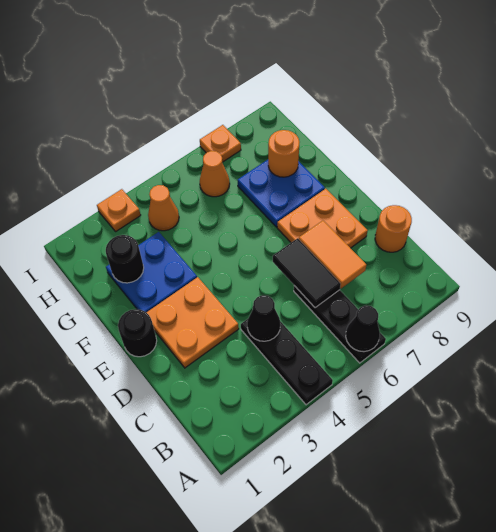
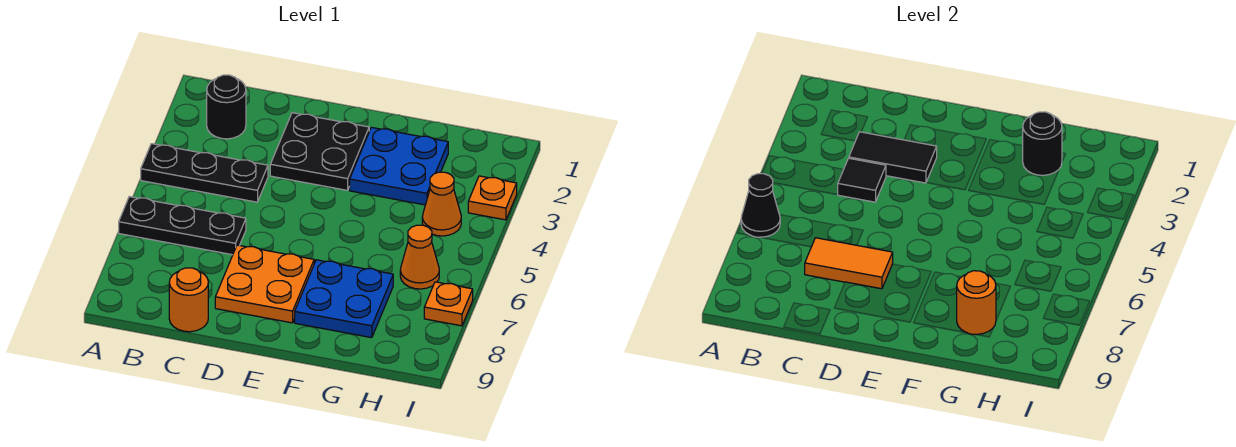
black 1x1 cone [247,295,280,341] -> black 1x1 tile [837,158,886,202]
black 1x2 tile [273,238,341,308] -> black 1x2 tile moved to [849,132,937,183]
orange 2x2 plate [146,277,239,368] -> black 2x2 plate [270,113,369,190]
black 1x1 round brick [118,309,157,357] -> black 1x1 round brick moved to [207,75,246,139]

